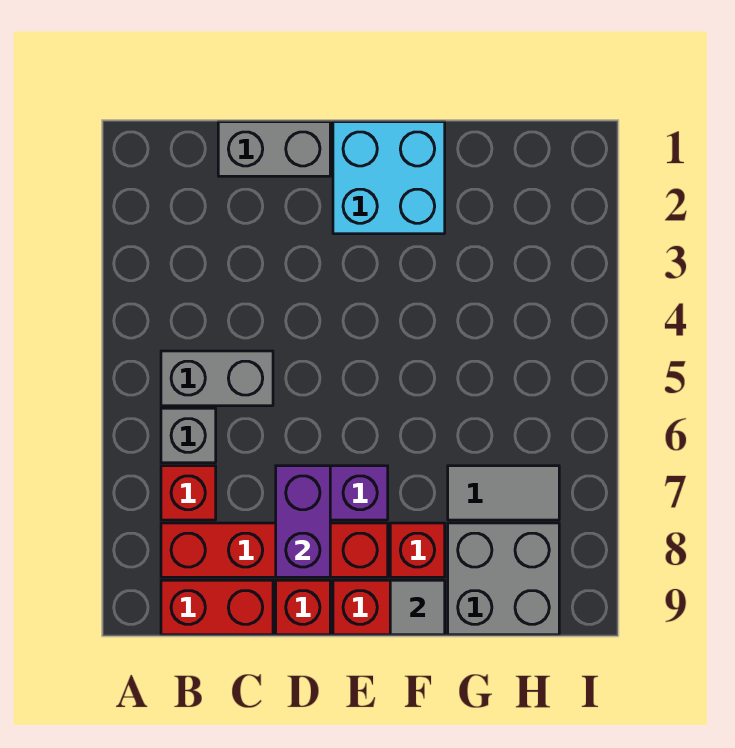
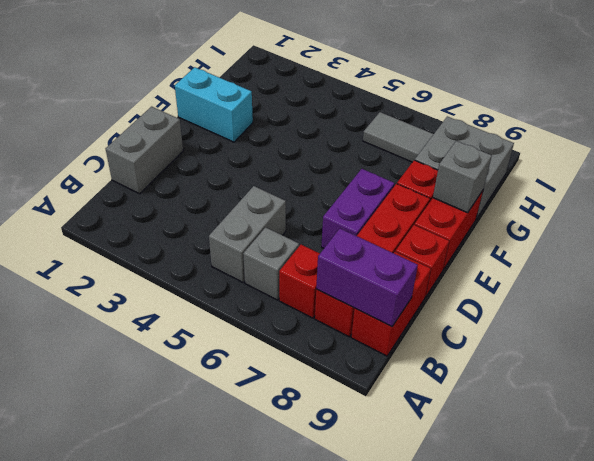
purple 1x2 brick [276,466,330,577] -> purple 1x2 brick moved to [316,229,418,327]
cyan 2x2 brick [333,122,445,234] -> cyan 1x2 brick [175,67,253,142]
grey 1x1 tile [390,580,445,635] -> grey 1x1 brick [433,141,492,213]
grey 1x2 tile [448,466,559,520] -> grey 1x2 tile turned to [363,112,433,162]

